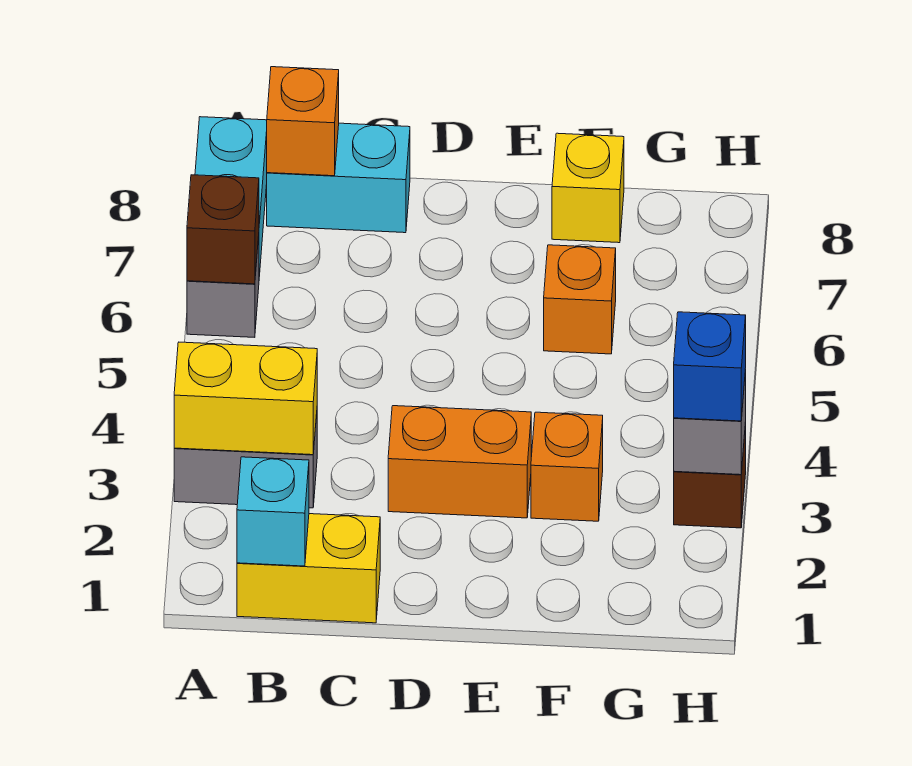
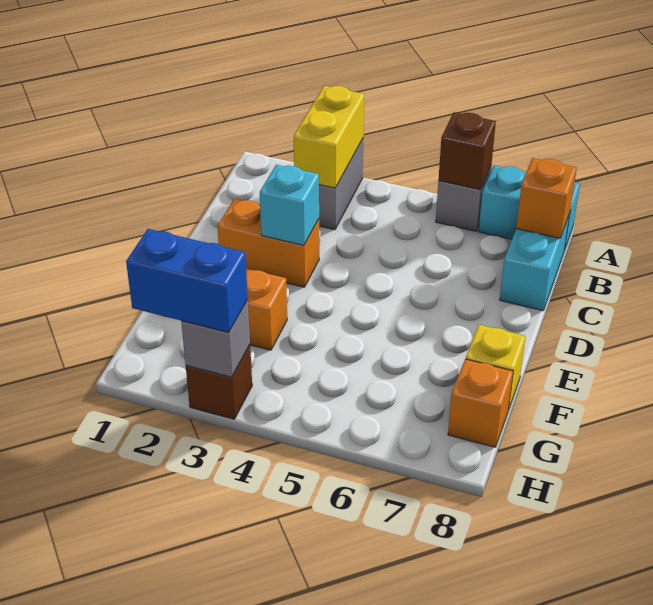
yellow 1x2 brick [237,514,380,623] -> none
cyan 1x1 brick [237,457,309,566] -> cyan 1x1 brick moved to [260,165,319,245]
orange 1x2 brick [388,406,531,518] -> orange 1x2 brick turned to [218,199,319,287]
orange 1x1 brick [544,245,616,354] -> orange 1x1 brick moved to [448,359,513,447]
blue 1x1 brick [674,312,746,421] -> blue 1x2 brick [126,229,248,332]

